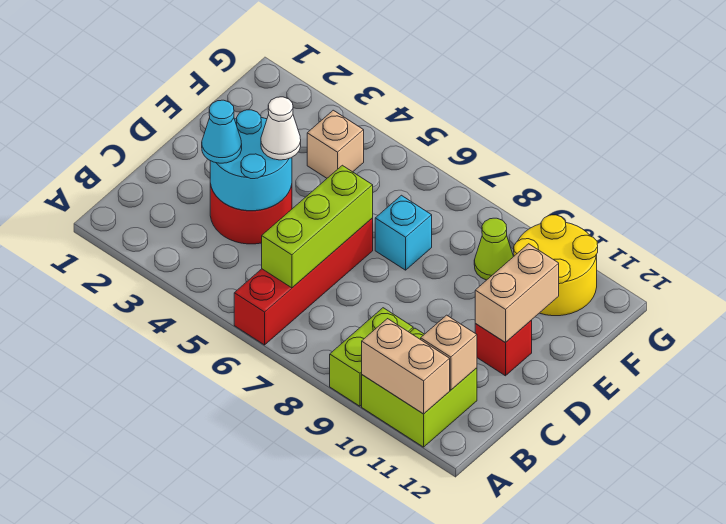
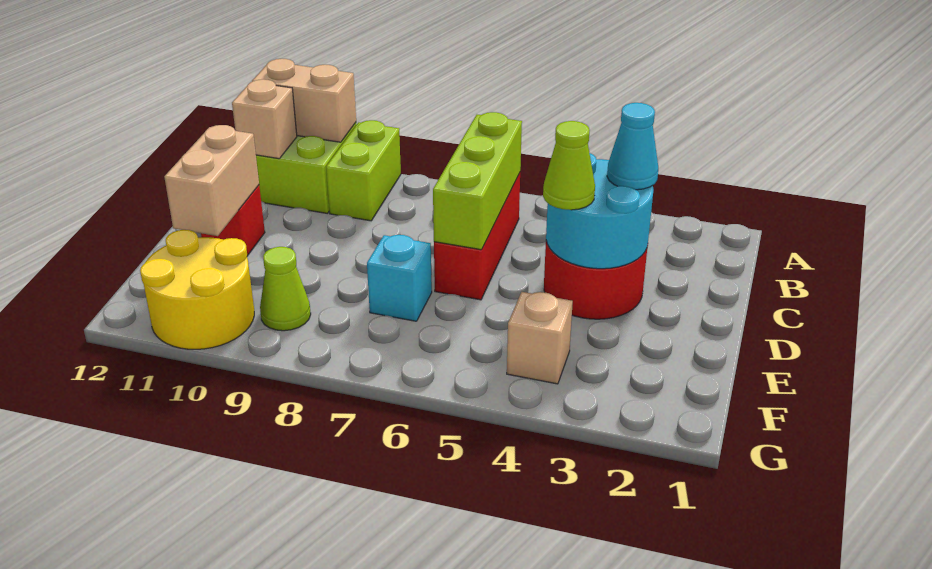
red 1x4 brick [234,218,373,345] -> red 1x3 brick [434,173,520,300]
white 1x1 cone [261,97,301,160] -> lime 1x1 cone [543,121,595,210]

